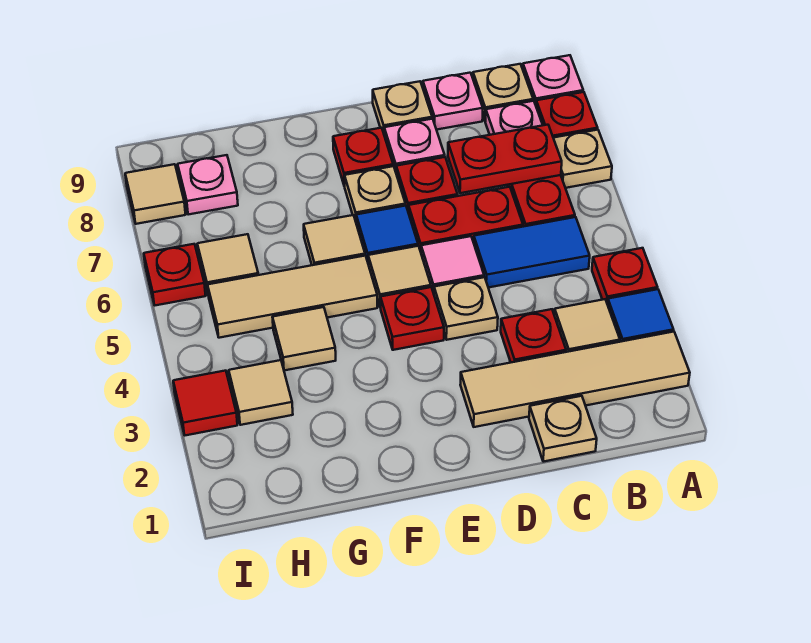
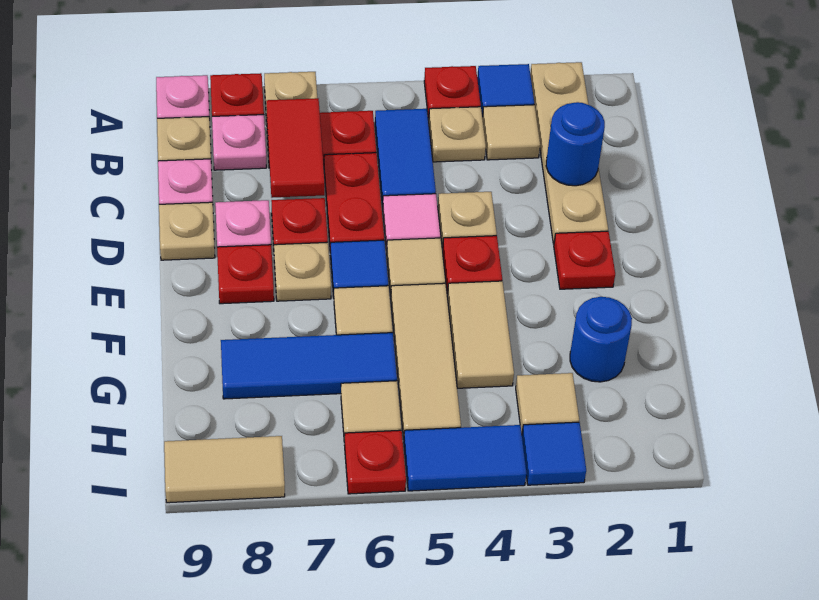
tan 1x4 tile [460,332,690,427] -> tan 1x4 plate [530,62,608,244]
red 1x2 plate [448,125,562,193] -> red 1x2 tile [266,98,325,198]
tan 1x1 plate [529,396,597,462] -> tan 1x1 plate moved to [428,107,486,162]
none -> blue 1x1 round brick [546,102,605,186]
red 1x1 plate [501,309,566,362] -> red 1x1 plate moved to [554,231,615,289]
none -> blue 1x1 round brick [570,297,632,382]
tan 1x1 tile [273,307,336,370] -> tan 1x2 tile [447,281,514,388]
none -> blue 1x3 tile [221,333,397,399]
pink 1x1 plate [178,155,238,215] -> none
red 1x1 tile [173,371,237,435] -> blue 1x1 tile [522,422,586,485]
none -> blue 1x2 tile [404,425,526,491]
tan 1x1 tile [125,164,186,224] -> tan 1x2 tile [164,436,285,503]

